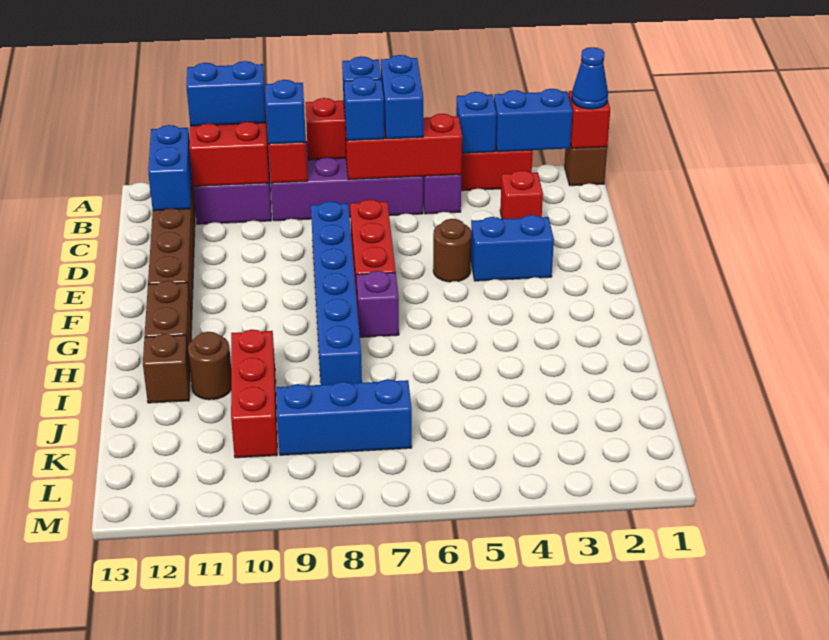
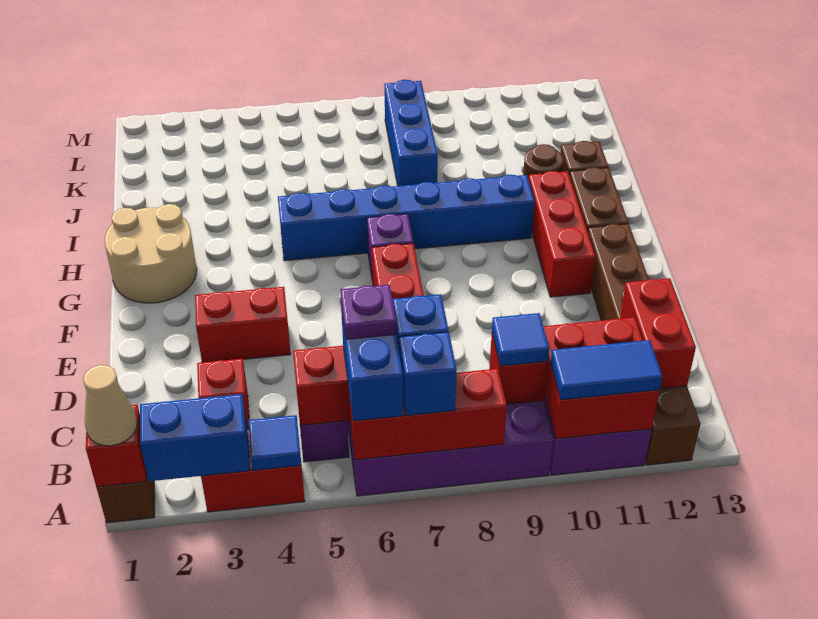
blue 1x1 cone [572,47,608,109] -> tan 1x1 cone [83,365,137,446]
blue 1x1 brick [456,92,497,153] -> blue 1x1 tile [248,415,301,470]
blue 1x2 brick [186,61,266,126] -> blue 1x2 tile [551,340,663,400]
none -> purple 1x1 plate [340,285,396,339]
blue 1x1 brick [265,80,306,144] -> blue 1x1 tile [492,313,549,366]
blue 1x2 brick [148,125,192,211] -> red 1x2 brick [620,278,696,389]
blue 1x6 brick [311,201,362,385] -> blue 1x6 brick turned to [278,175,535,261]
blue 1x2 brick [471,215,554,281] -> red 1x2 brick [195,287,291,362]
brown 1x1 round brick [433,219,472,282] -> none
none -> tan 2x2 round brick [105,204,197,303]
red 1x3 brick [231,329,277,458] -> red 1x3 brick moved to [529,171,596,297]
blue 1x3 brick [276,379,412,455] -> blue 1x3 brick turned to [384,80,438,186]

